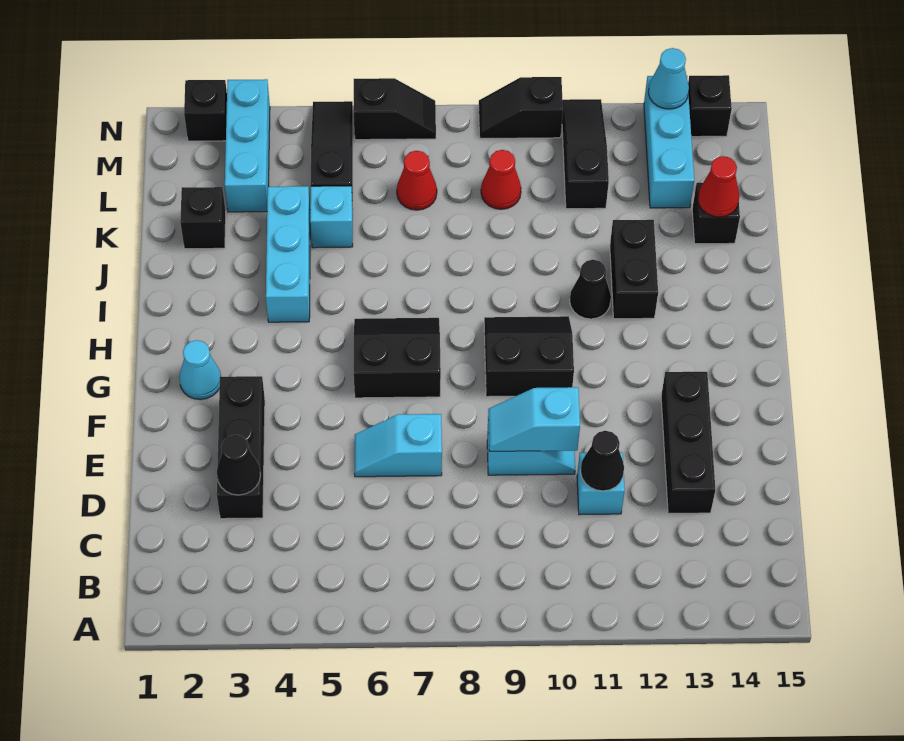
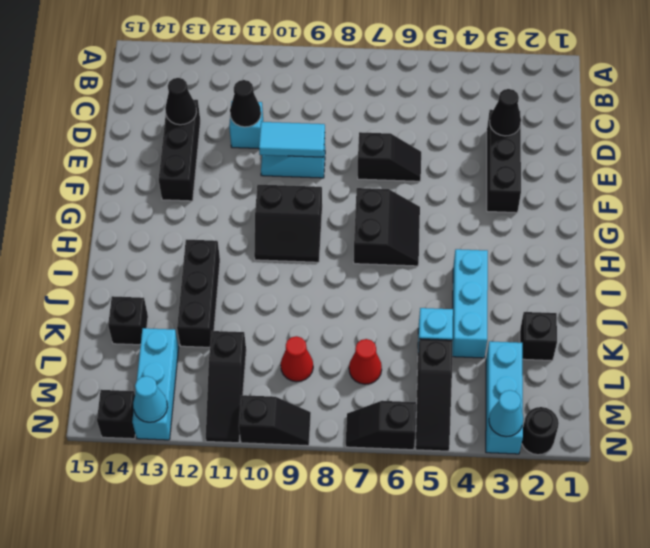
cyan 1x2 slope [355,414,442,477] -> black 1x2 slope [358,132,421,181]
cyan 1x2 slope [488,387,580,451] -> cyan 1x2 tile [259,122,325,157]
cyan 1x1 cone [179,340,221,400] -> cyan 1x1 cone moved to [489,390,524,437]
black 2x2 slope [354,318,441,398] -> black 2x2 slope turned to [354,188,420,266]
black 1x1 cone [570,260,611,319] -> black 1x1 cone moved to [165,78,197,125]
black 1x2 brick [610,220,658,319] -> black 1x3 brick [177,240,220,347]
red 1x1 cone [698,156,739,217] -> none
black 1x1 brick [184,80,227,141] -> black 1x1 round brick [522,407,559,455]

